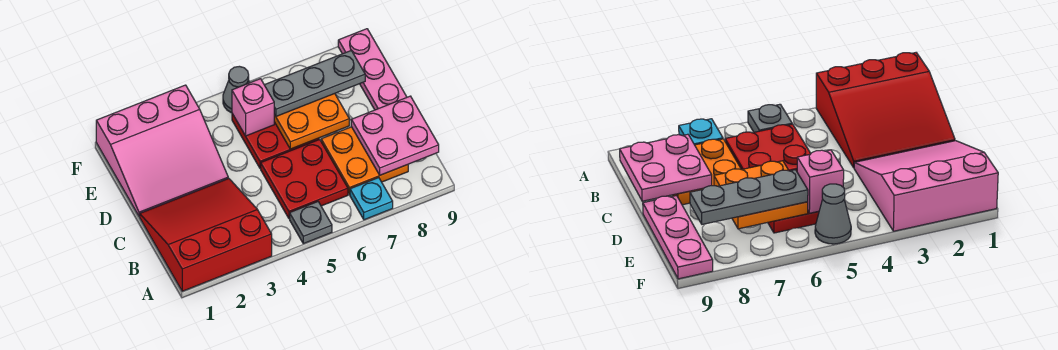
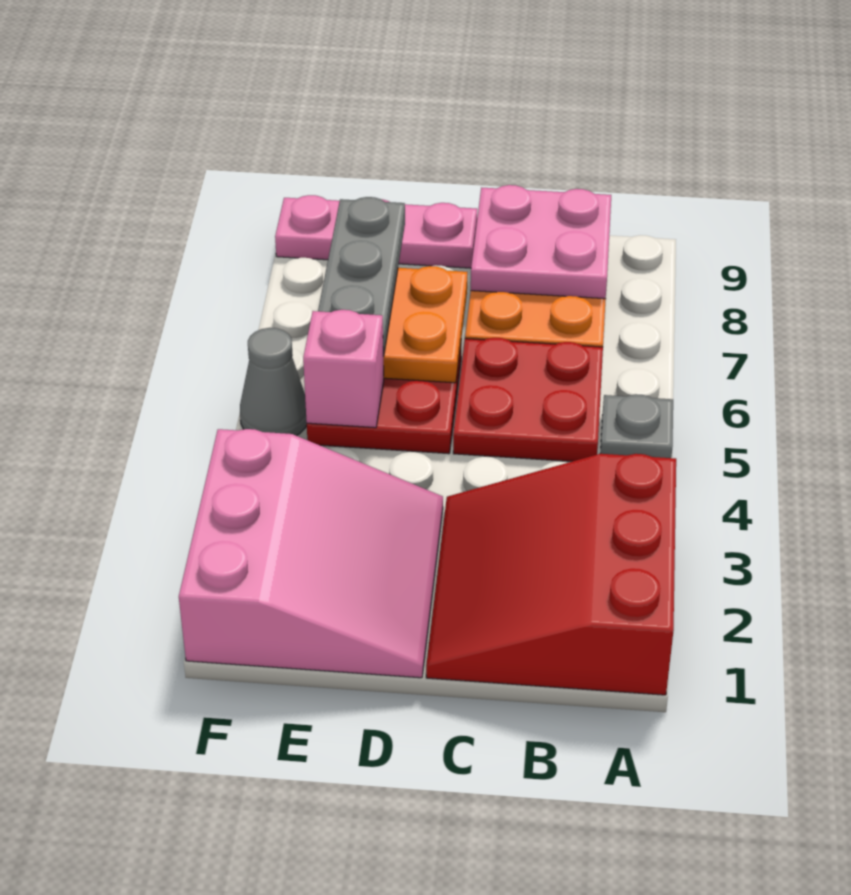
cyan 1x1 plate [350,178,393,220] -> none

